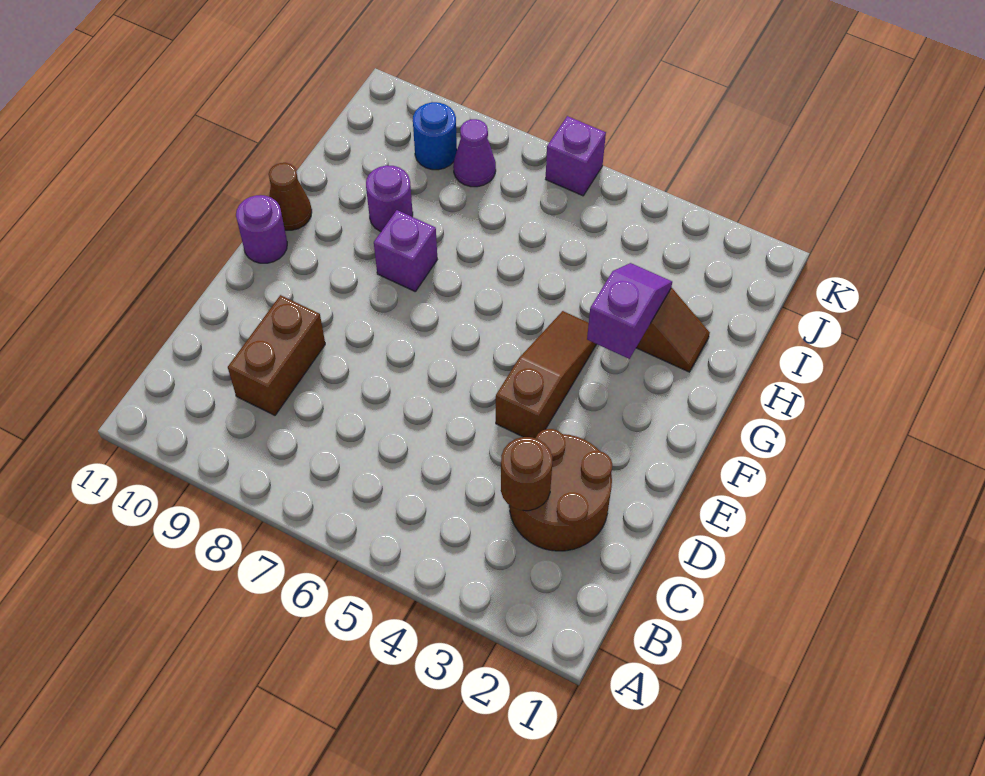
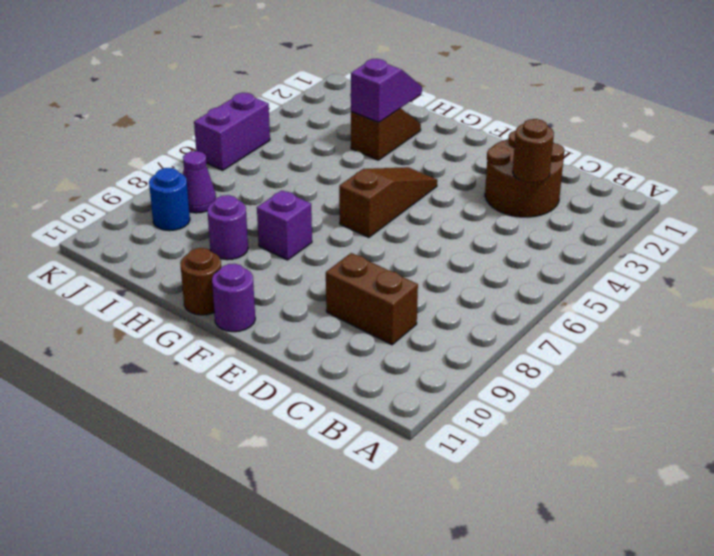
brown 1x3 slope [496,311,597,438] -> brown 1x3 slope turned to [339,167,437,237]
purple 1x2 slope [587,263,672,359] -> purple 1x2 slope turned to [351,59,422,123]
brown 1x1 cone [269,163,312,230] -> brown 1x1 round brick [180,248,221,315]
purple 1x1 brick [546,116,606,196] -> purple 1x2 brick [194,93,270,170]

